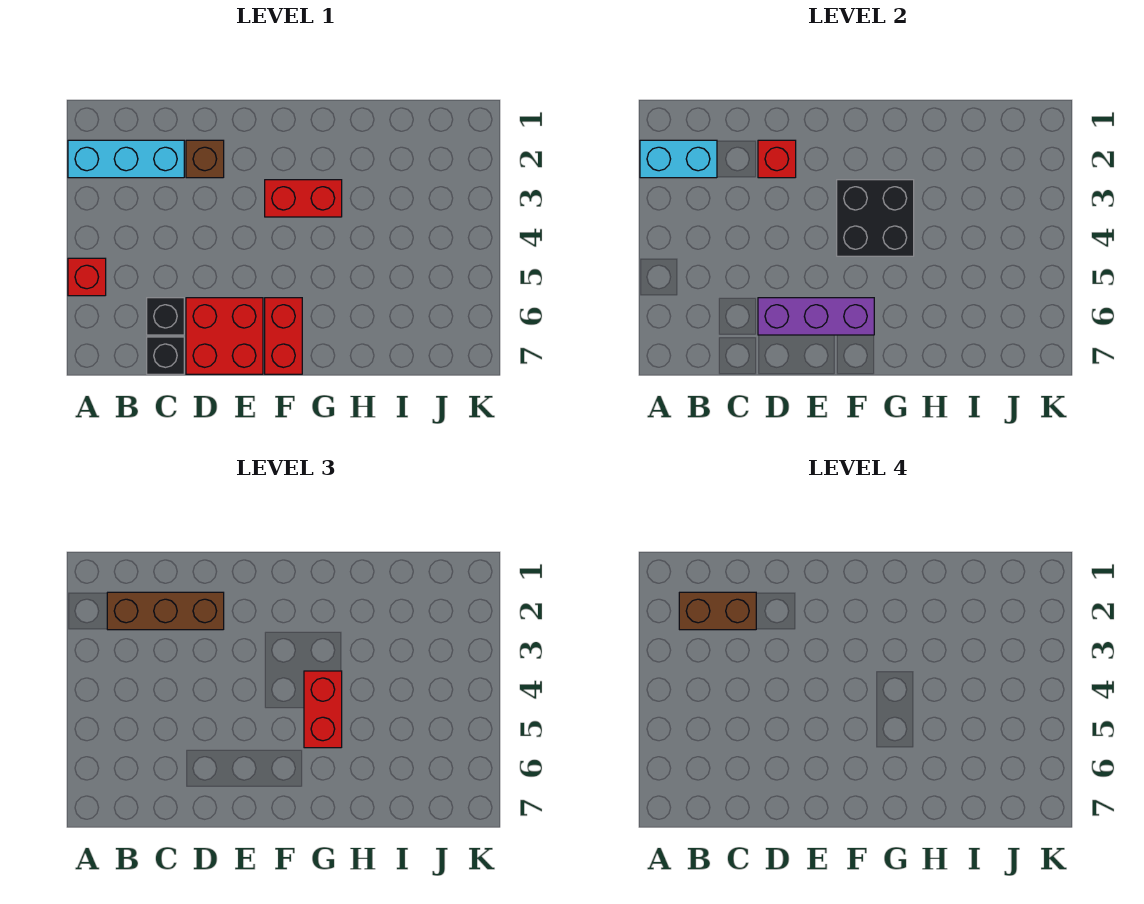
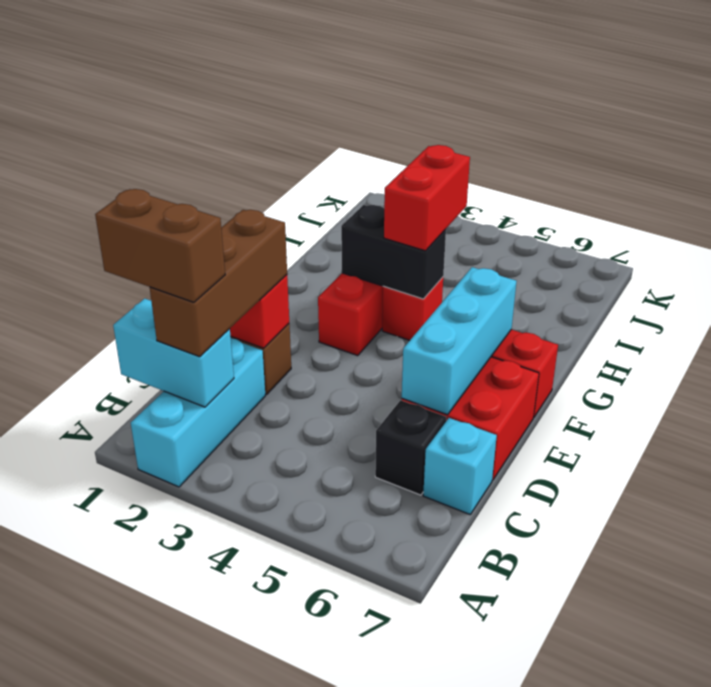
cyan 1x2 brick [640,140,717,178] -> cyan 1x2 brick turned to [113,299,234,407]
red 1x1 brick [68,258,106,296] -> red 1x1 brick moved to [382,277,443,340]
brown 1x2 brick [679,592,756,630] -> brown 1x2 brick turned to [95,189,225,302]
black 1x1 brick [147,337,184,374] -> cyan 1x1 brick [423,418,497,514]
purple 1x3 brick [758,298,874,335] -> cyan 1x3 brick [402,267,517,415]
black 2x2 brick [837,180,914,256] -> black 1x2 brick [341,205,446,299]
red 1x2 brick [304,671,342,748] -> red 1x2 brick turned to [384,145,470,251]

